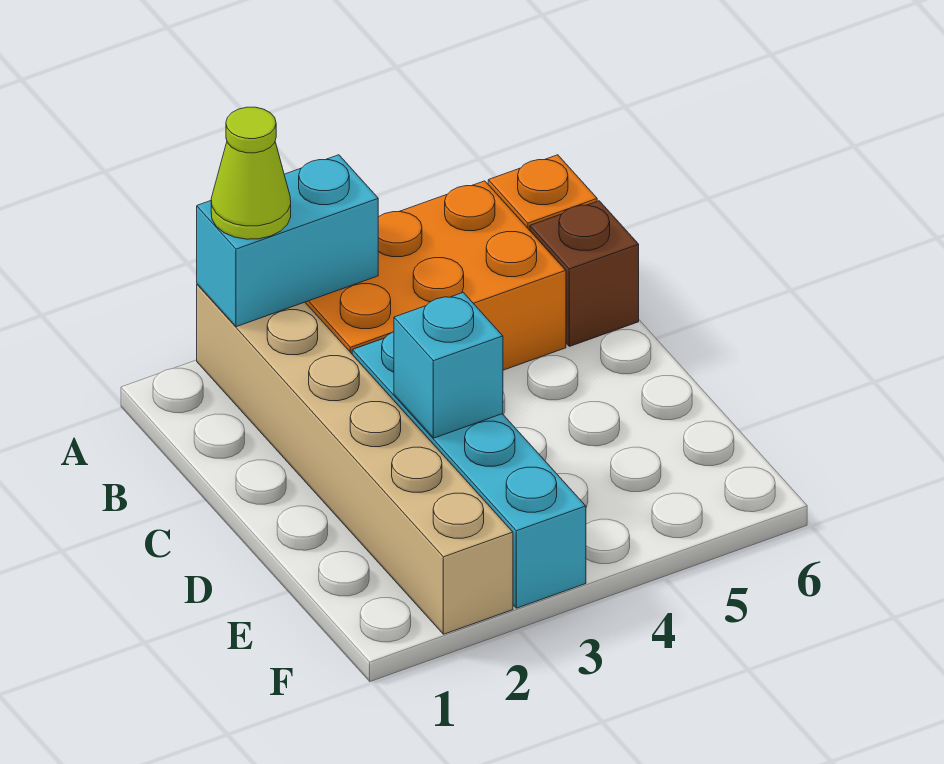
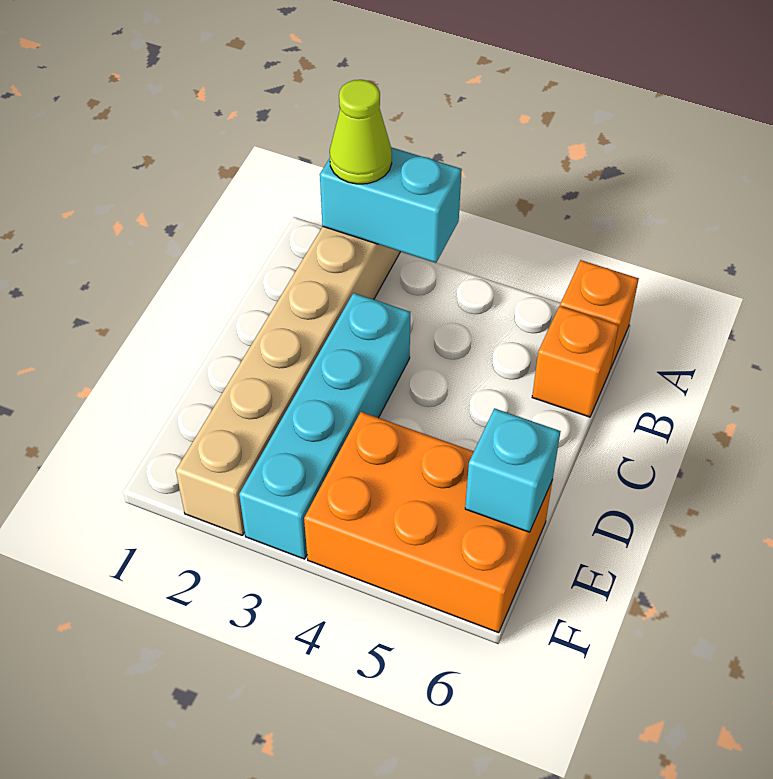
orange 2x3 brick [305,181,566,370] -> orange 2x3 brick moved to [304,412,553,633]
brown 1x1 brick [530,201,639,346] -> orange 1x1 brick [532,306,619,417]
cyan 1x1 brick [394,292,503,438] -> cyan 1x1 brick moved to [465,408,561,532]

